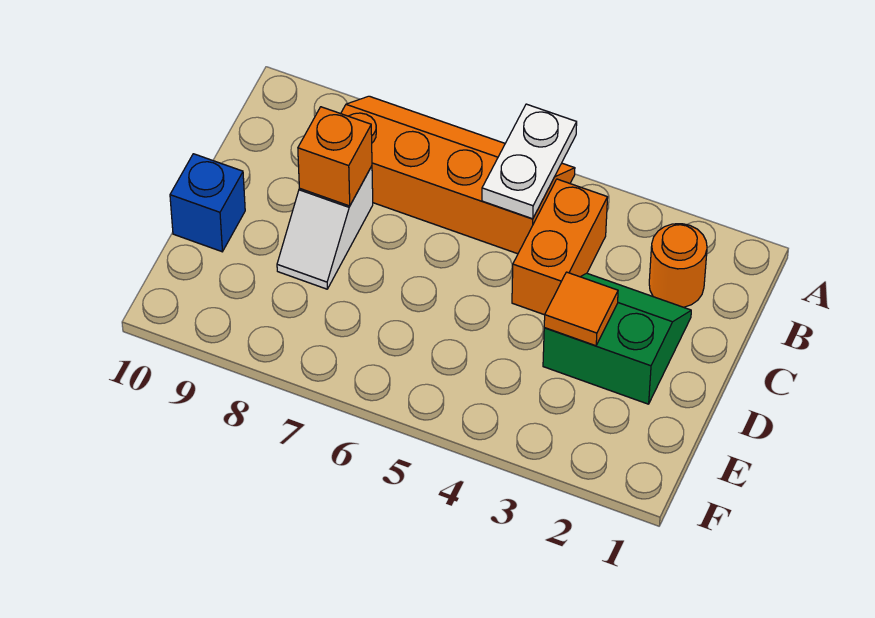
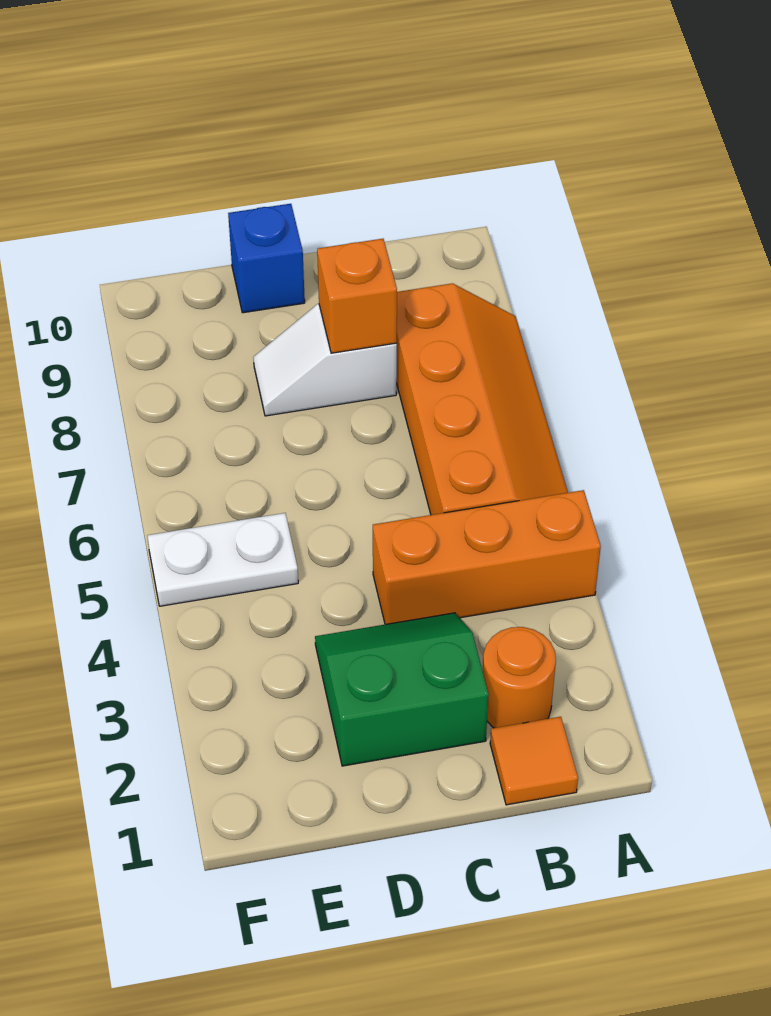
white 1x2 plate [482,104,577,219] -> white 1x2 plate moved to [147,513,298,606]
orange 1x2 brick [512,179,608,315] -> orange 1x3 brick [373,490,601,624]
green 2x2 slope [543,273,691,404] -> green 2x2 slope turned to [315,613,489,766]
orange 1x1 tile [544,272,618,346] -> orange 1x1 tile moved to [490,717,578,805]

